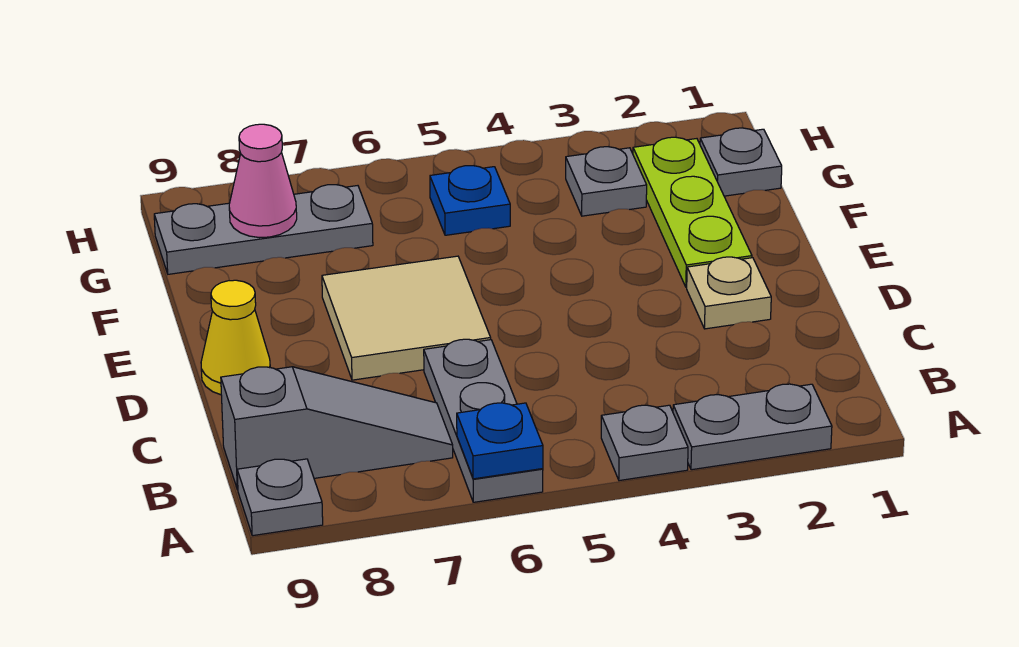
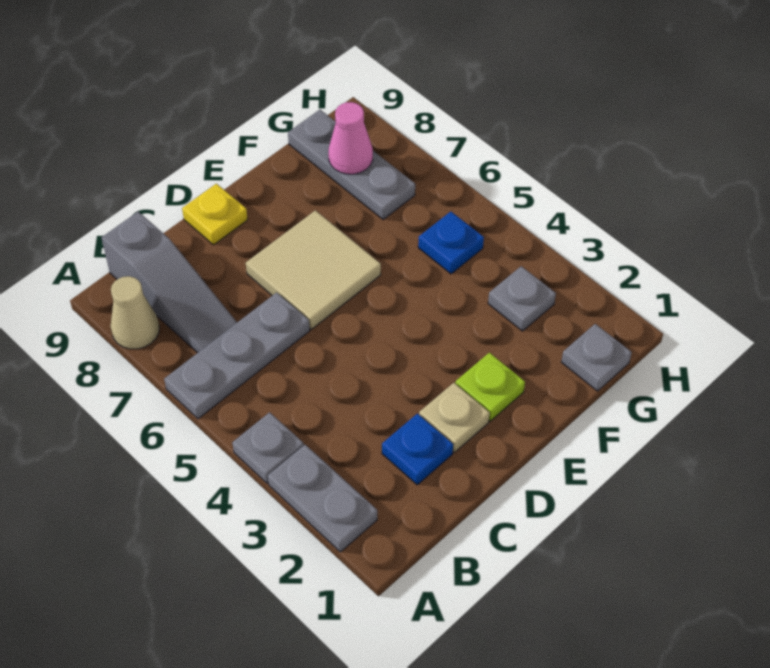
blue 1x1 plate [457,403,543,479] -> blue 1x1 plate moved to [382,414,453,485]
none -> tan 1x1 cone [111,276,159,349]
grey 1x1 plate [237,459,323,536] -> none
yellow 1x1 cone [201,280,270,395] -> yellow 1x1 plate [182,184,248,245]
lime 1x3 plate [633,137,752,287] -> lime 1x1 plate [455,353,525,421]

